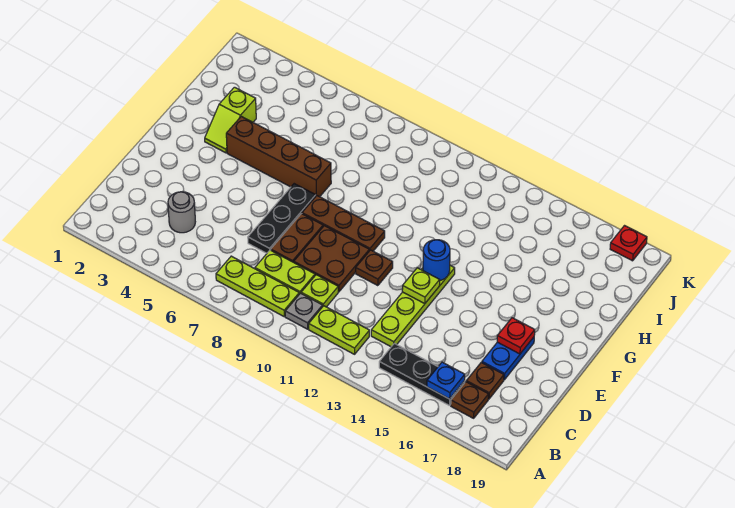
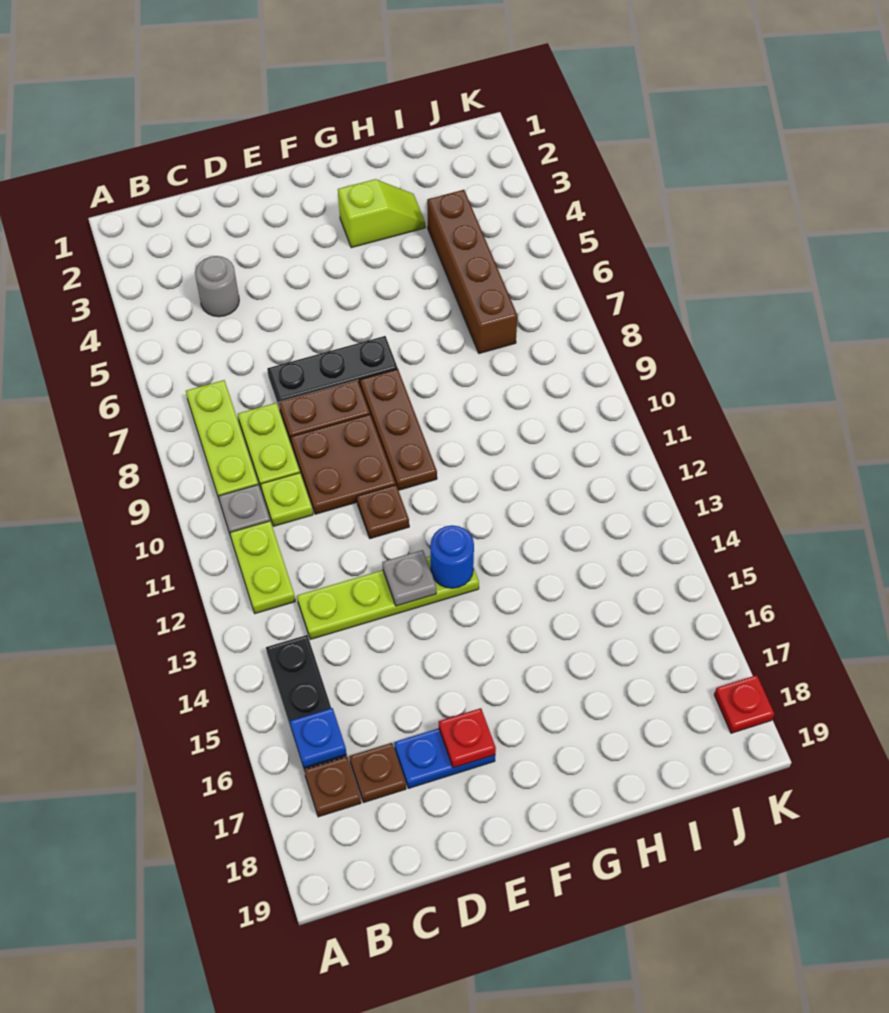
lime 1x1 plate [402,268,440,304] -> grey 1x1 plate [382,550,436,606]
lime 1x2 slope [205,87,256,153] -> lime 1x2 slope turned to [338,179,425,248]
brown 1x4 brick [226,116,331,197] -> brown 1x4 brick moved to [427,190,517,354]

